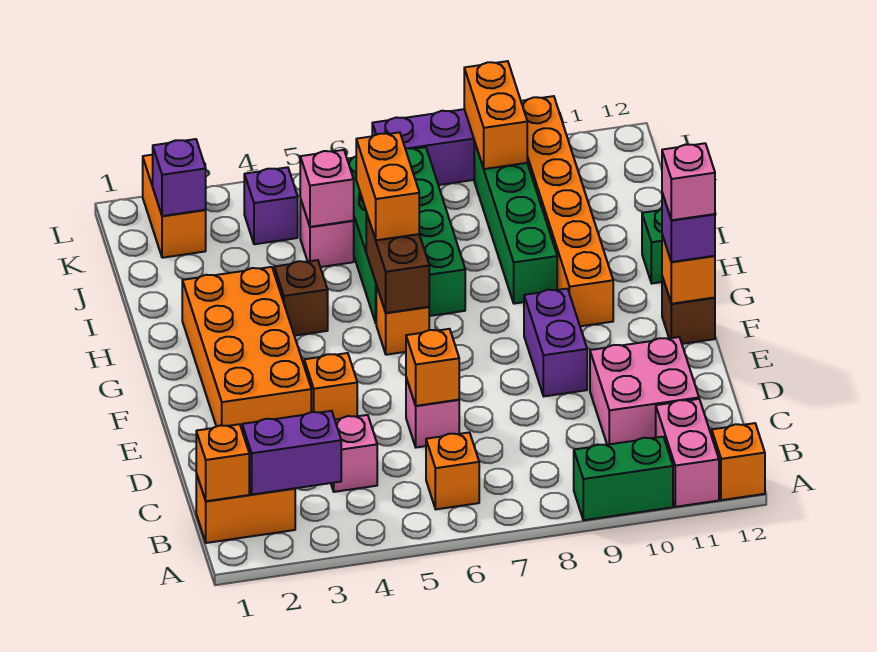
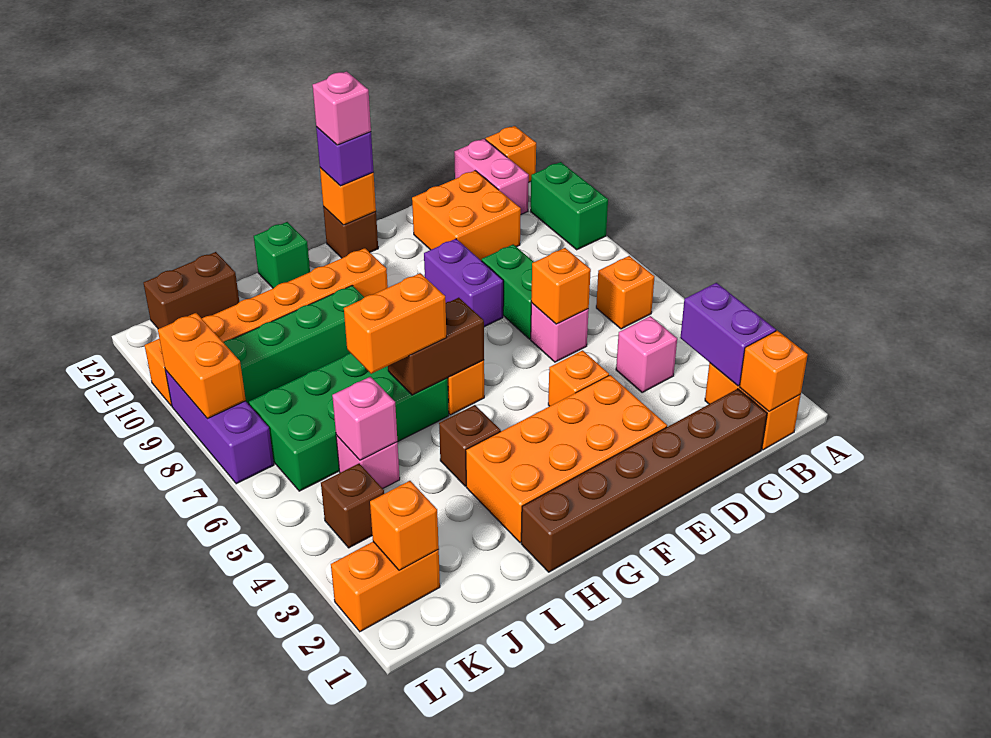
pink 1x2 brick [656,399,719,507] -> pink 1x2 brick turned to [454,139,529,214]
none -> brown 1x6 brick [521,389,767,572]
pink 2x2 brick [590,337,699,445] -> orange 2x2 brick [412,171,521,261]
none -> green 1x2 brick [482,244,533,339]
purple 1x2 brick [524,289,587,396] -> purple 1x2 brick turned to [424,239,503,327]
none -> brown 1x2 brick [144,252,239,329]
purple 1x1 brick [153,139,206,216] -> orange 1x1 brick [370,481,439,571]
purple 1x1 brick [244,167,298,244] -> brown 1x1 brick [321,463,384,548]
orange 1x2 brick [464,61,527,169] -> orange 1x2 brick turned to [158,313,246,419]

